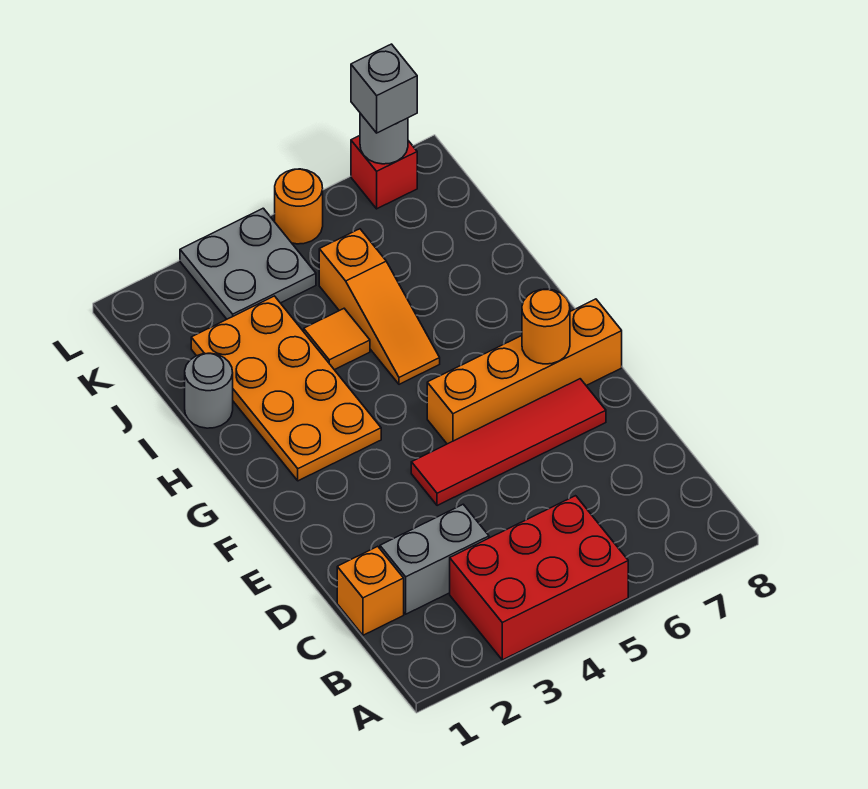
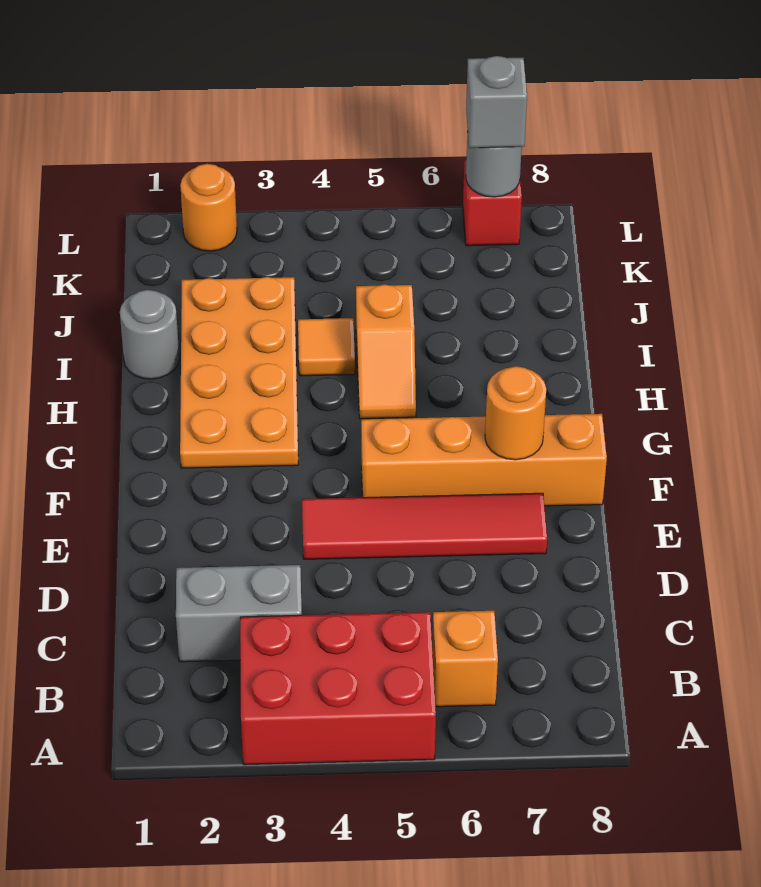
orange 1x1 brick [337,546,404,635] -> orange 1x1 brick moved to [432,611,498,707]
orange 1x3 slope [319,229,440,384] -> orange 1x2 slope [356,284,416,419]
grey 2x2 plate [180,208,316,319] -> none
orange 1x1 round brick [275,169,323,244] -> orange 1x1 round brick moved to [180,164,237,251]

